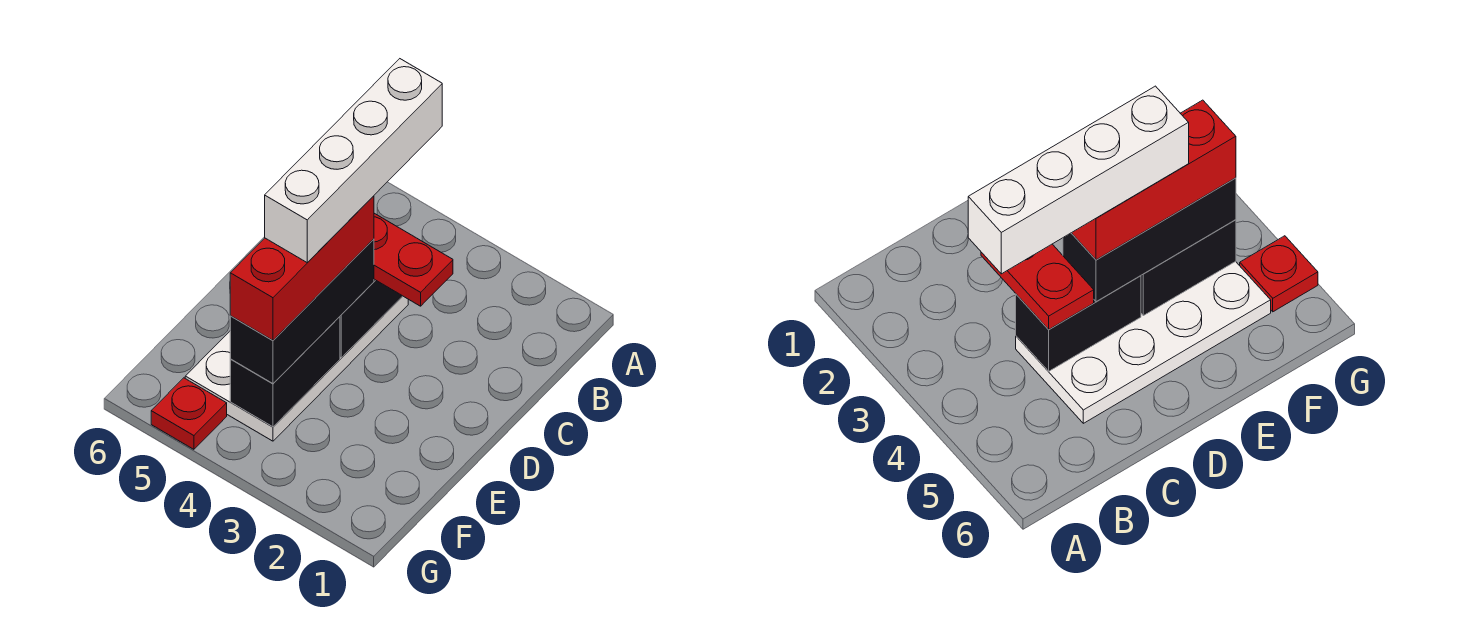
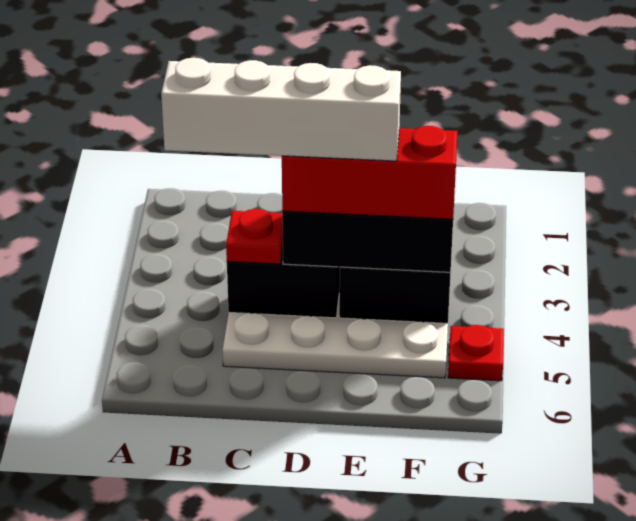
red 1x2 plate [374,213,453,306] -> red 1x1 plate [226,209,283,264]

